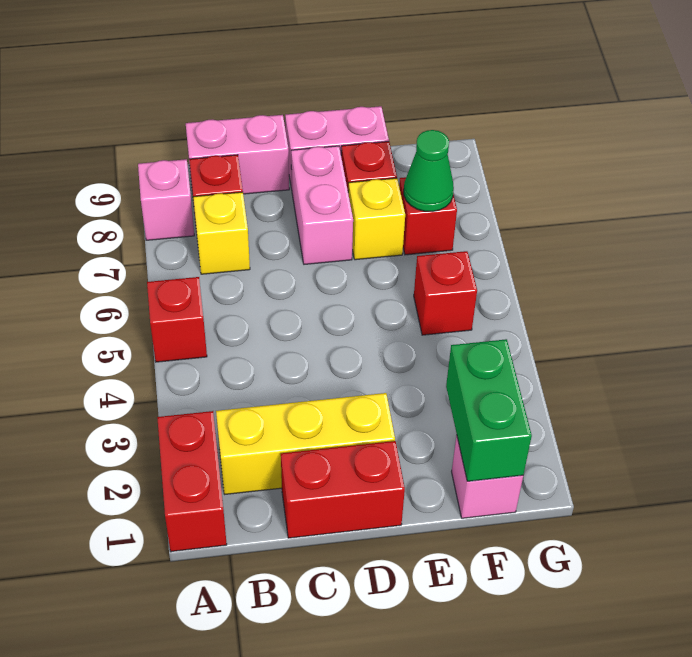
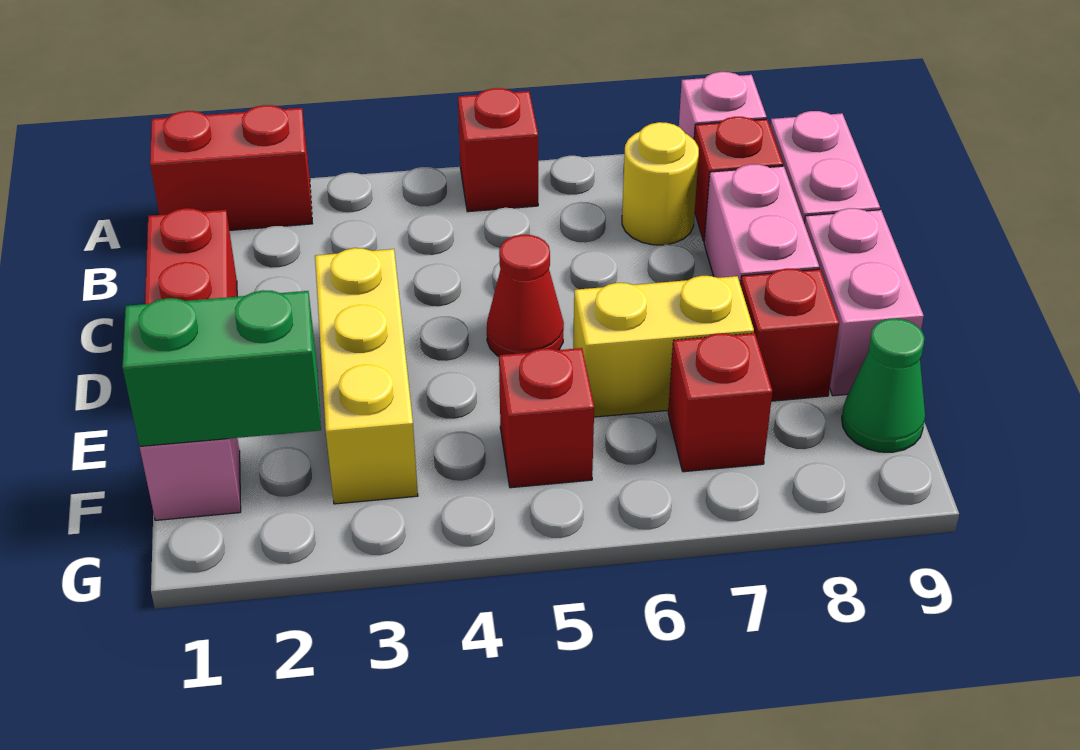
yellow 1x3 brick [216,393,395,494] -> yellow 1x3 brick moved to [315,248,418,504]
yellow 1x1 brick [193,192,250,274] -> yellow 1x1 round brick [622,122,699,245]
none -> red 1x1 cone [487,235,564,356]
pink 1x2 brick [291,146,353,264] -> pink 1x2 brick turned to [704,164,819,285]
yellow 1x1 brick [348,178,405,260] -> yellow 1x2 brick [573,276,754,417]
green 1x1 cone [404,130,454,212] -> green 1x1 cone moved to [842,319,925,452]

